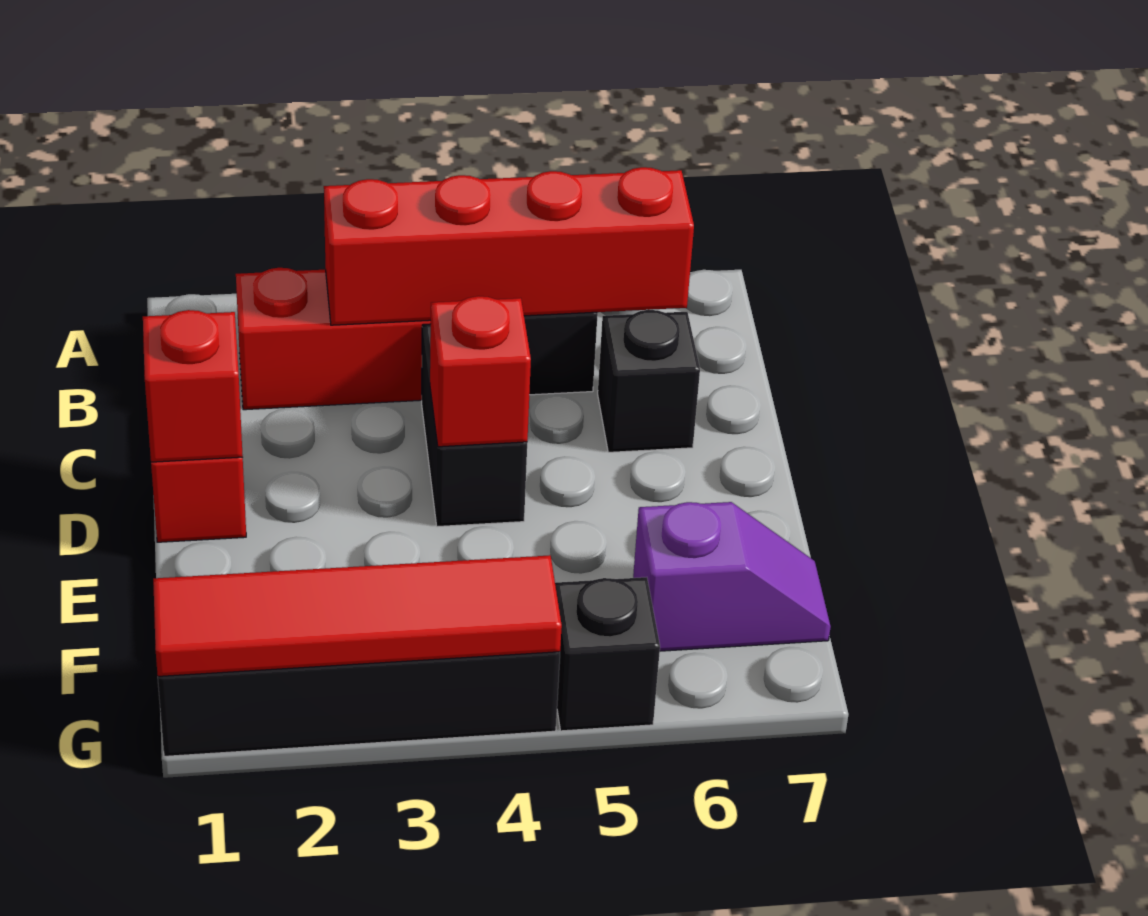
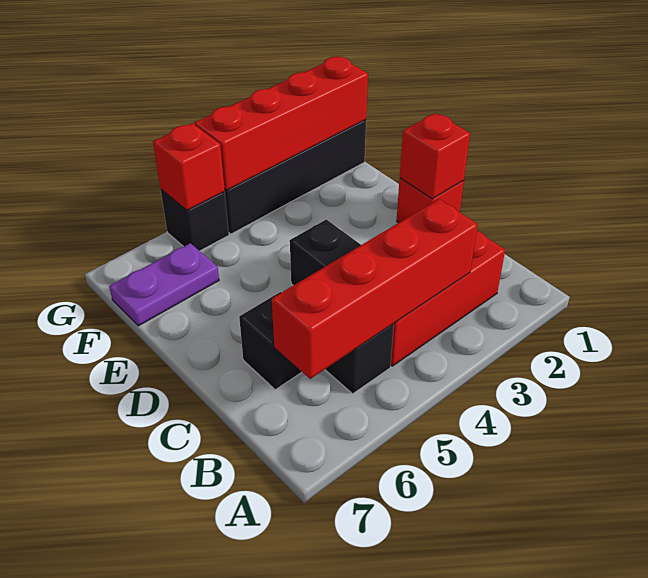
red 1x1 brick [430,296,531,447] -> red 1x1 brick moved to [153,123,225,210]
purple 1x2 slope [633,502,831,651] -> purple 1x2 plate [109,243,219,326]
red 1x4 tile [153,555,562,676] -> red 1x4 brick [194,57,368,190]

